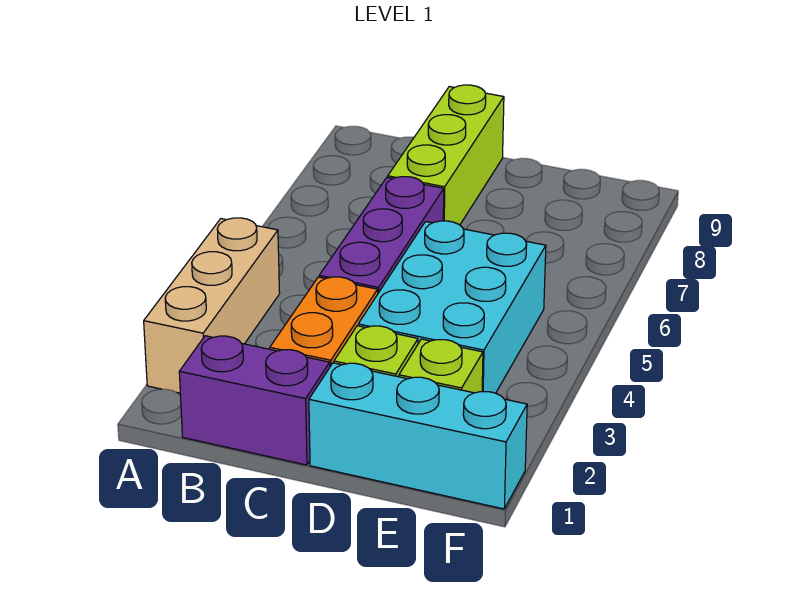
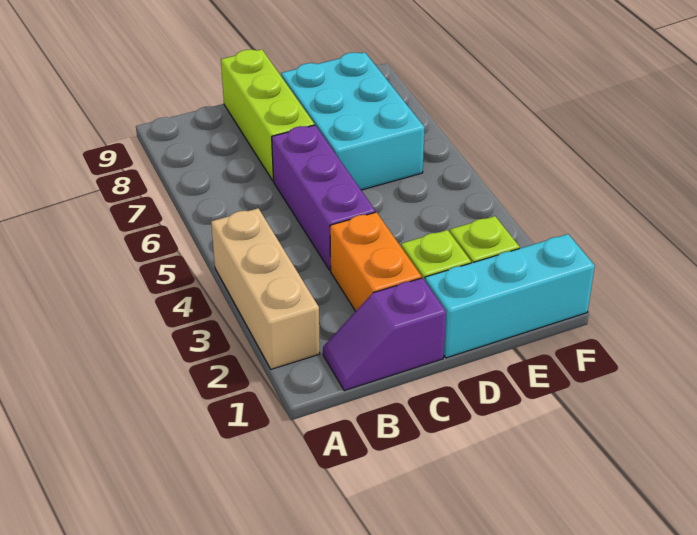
purple 1x2 brick [179,336,330,465] -> purple 1x2 slope [323,278,446,391]
cyan 2x3 brick [358,221,546,393] -> cyan 2x3 brick moved to [281,52,425,190]

